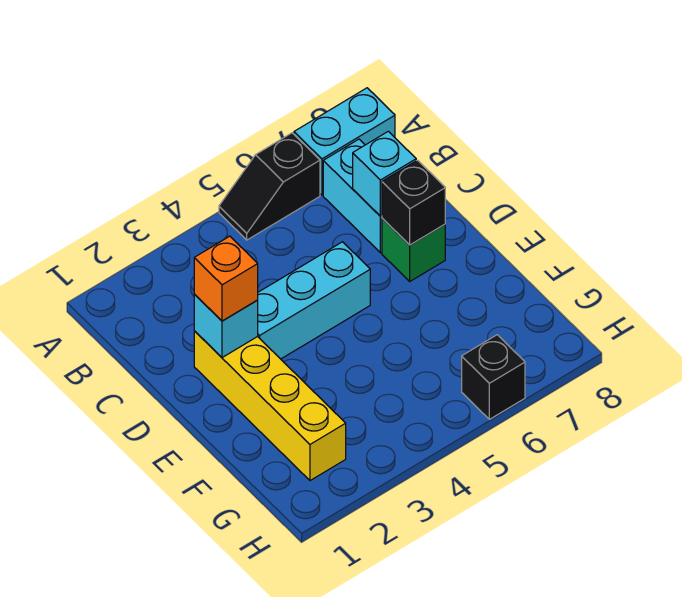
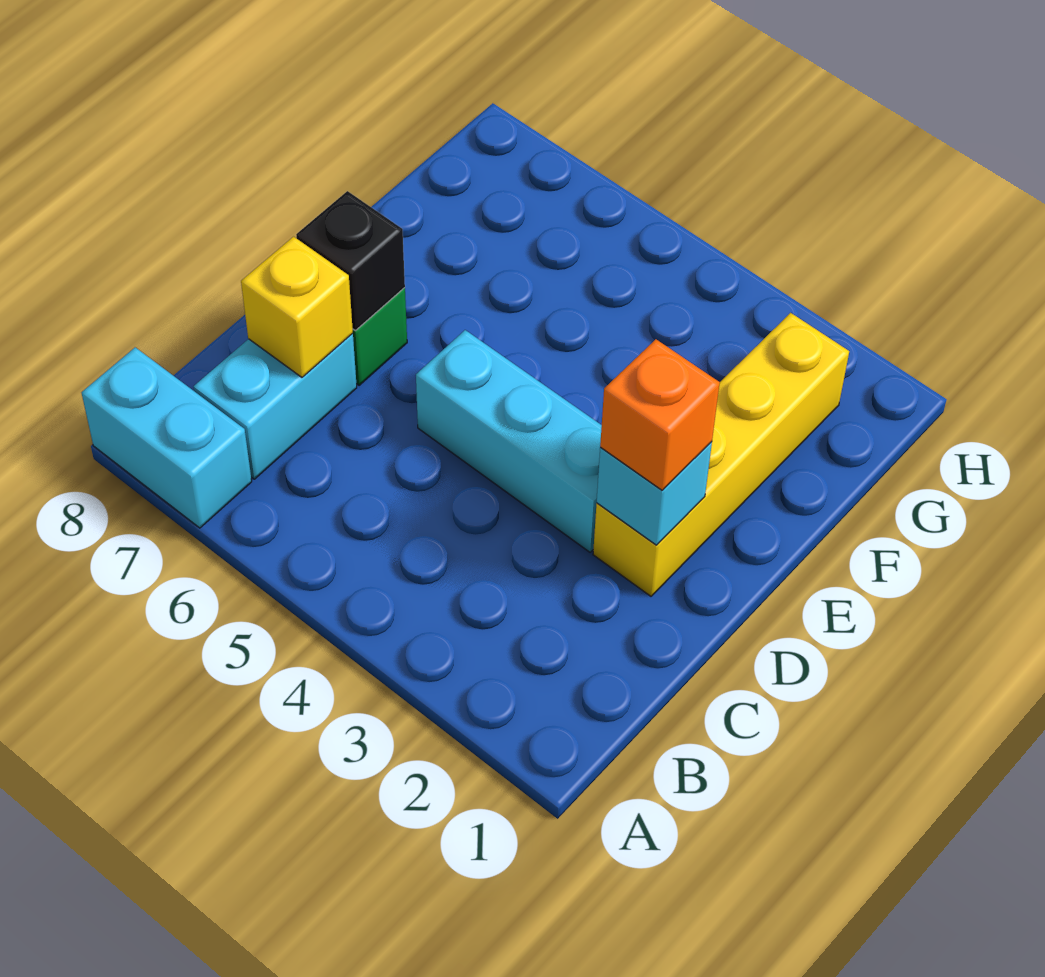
black 1x2 slope [219,133,320,240] -> none
cyan 1x1 brick [353,131,416,216] -> yellow 1x1 brick [241,237,353,377]
black 1x1 brick [462,335,525,419] -> none

